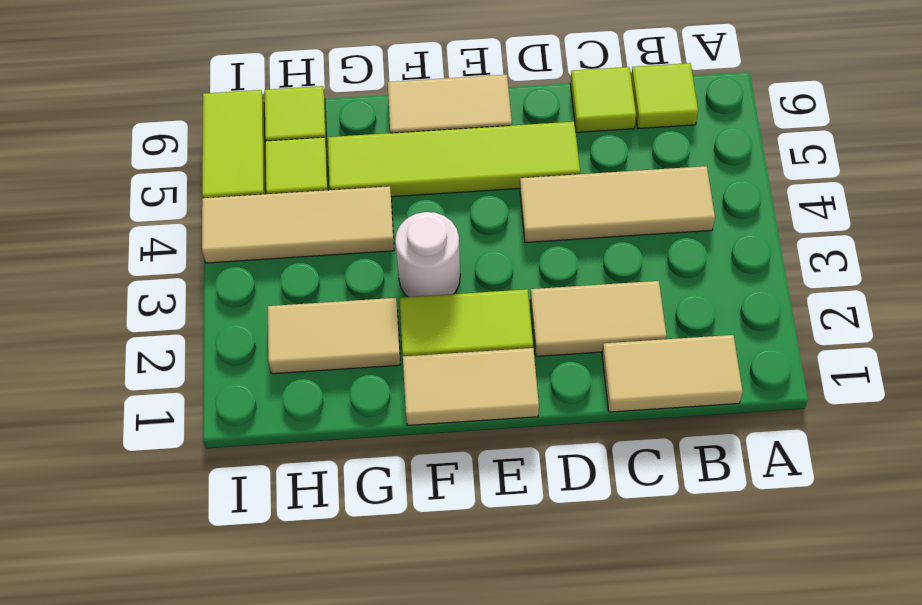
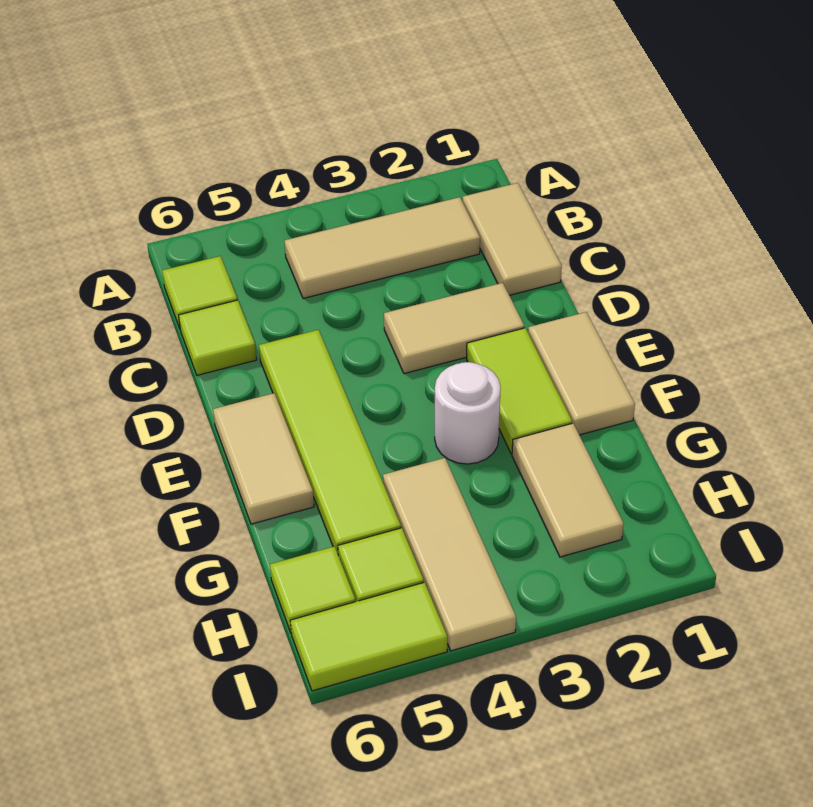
tan 1x3 tile [520,166,715,243] -> tan 1x3 tile turned to [285,197,480,298]
tan 1x2 tile [530,281,667,356] -> tan 1x2 tile turned to [384,283,524,374]

